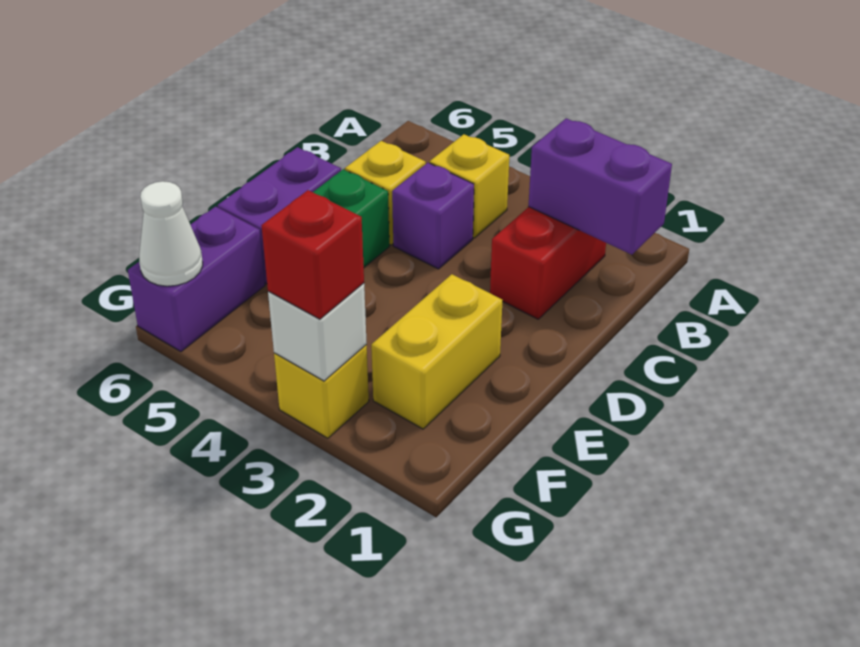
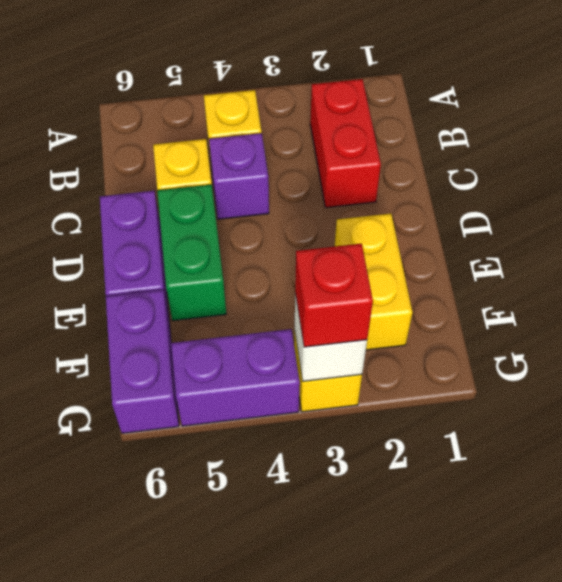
purple 1x2 brick [528,118,672,255] -> purple 1x2 brick moved to [171,329,300,426]
white 1x1 cone [139,181,203,286] -> none

